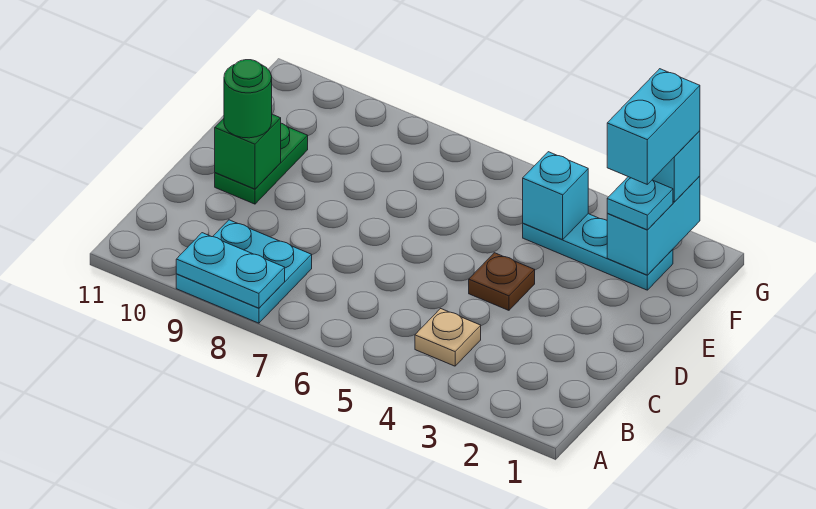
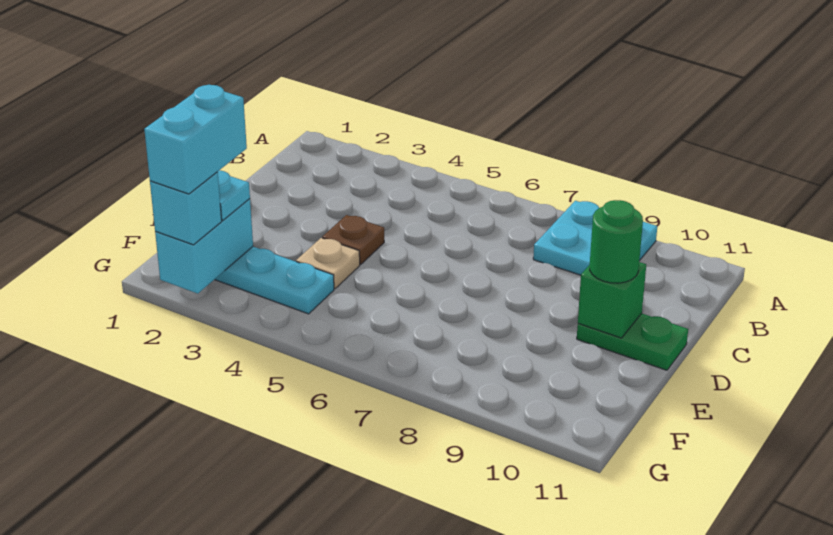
cyan 1x2 plate [176,233,285,308] -> none
tan 1x1 plate [415,309,481,366] -> tan 1x1 plate moved to [296,238,360,289]
green 1x2 plate [215,123,308,204] -> green 1x2 plate turned to [577,313,688,370]
cyan 1x1 brick [523,152,588,240] -> none

